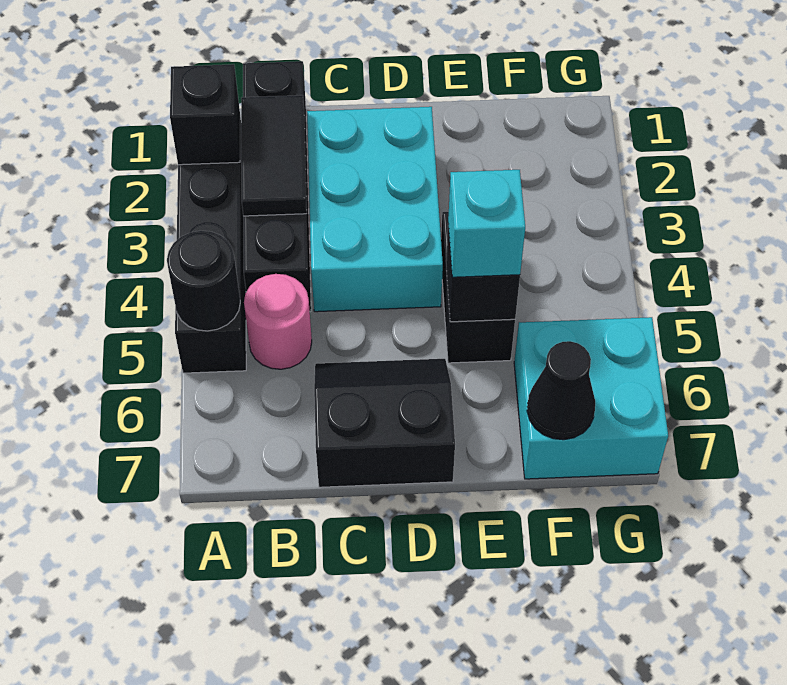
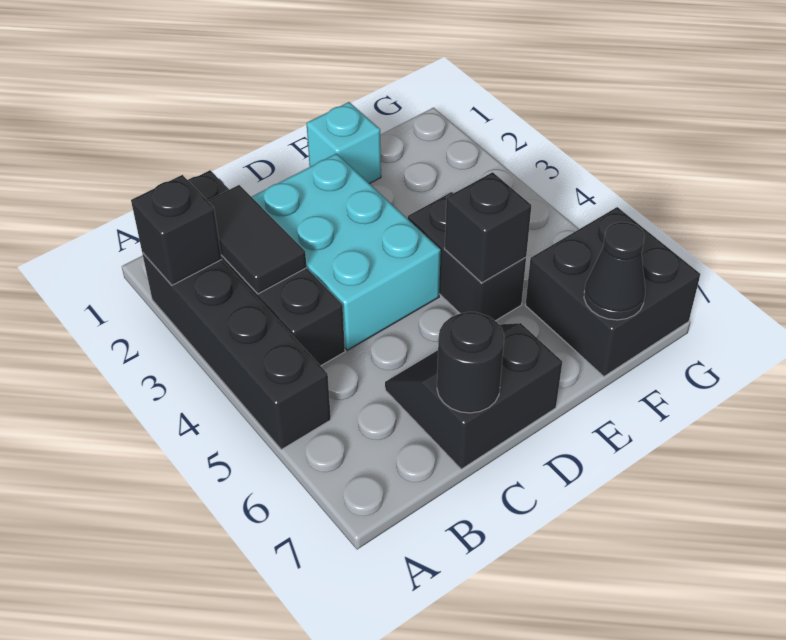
black 1x1 round brick [167,231,240,331] -> black 1x1 round brick moved to [437,312,504,413]
pink 1x1 round brick [244,274,312,369] -> none
cyan 1x1 brick [448,170,525,277] -> cyan 1x1 brick moved to [307,102,381,184]
cyan 2x2 brick [514,317,668,479] -> black 2x2 brick [525,207,700,376]

